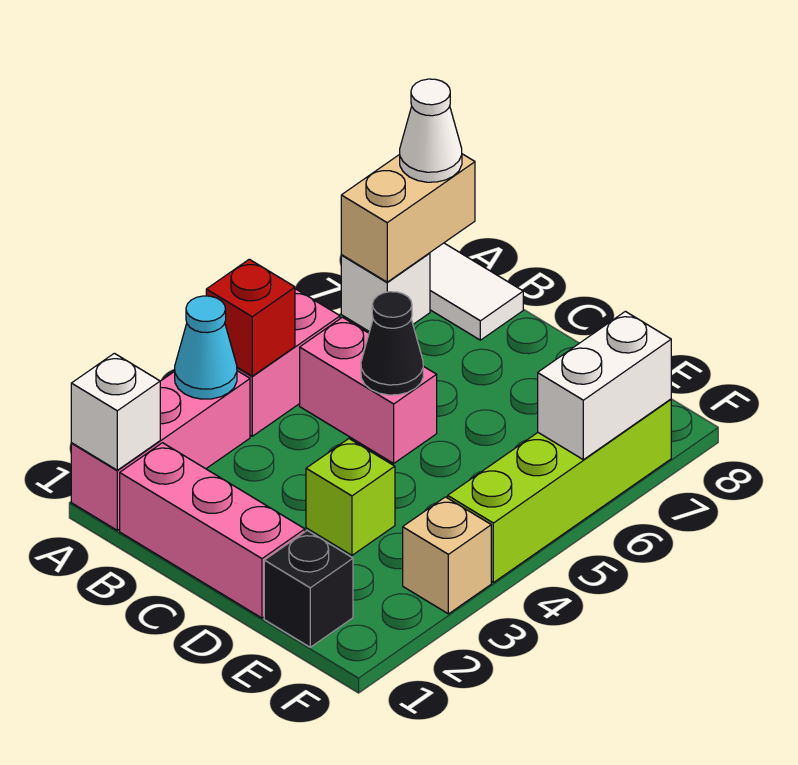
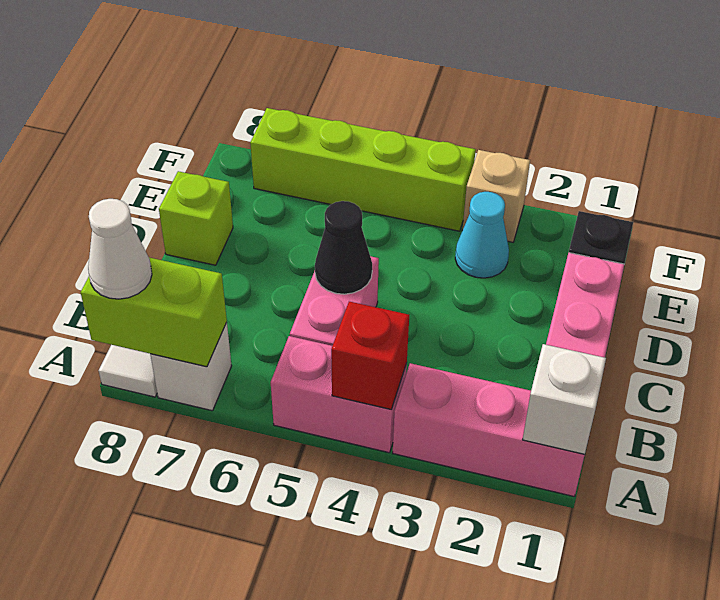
cyan 1x1 cone [175,296,237,399] -> cyan 1x1 cone moved to [455,192,509,278]
tan 1x2 brick [341,154,475,282] -> lime 1x2 brick [81,258,227,367]
lime 1x1 brick [306,439,395,555] -> lime 1x1 brick moved to [159,171,233,265]
white 1x2 brick [538,311,671,460] -> none

